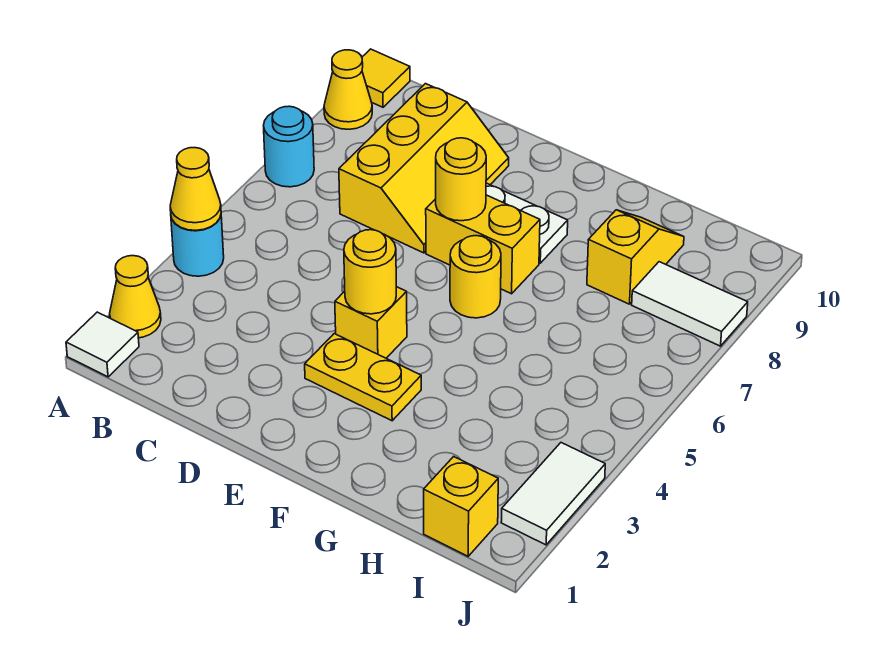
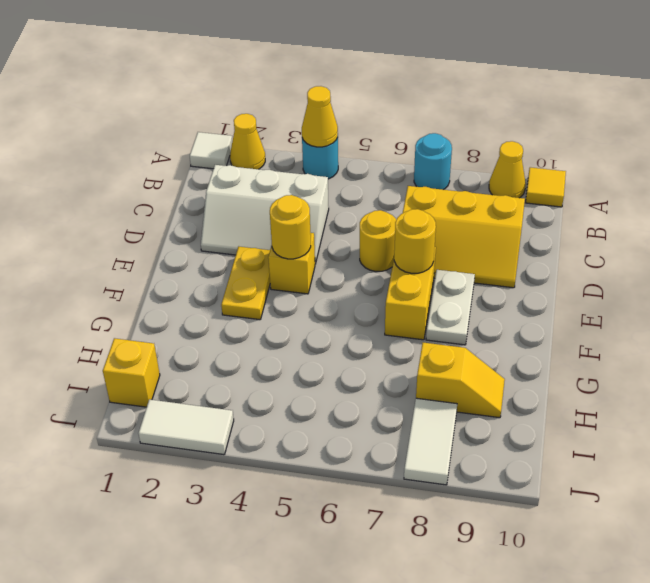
none -> white 2x3 slope [201,165,329,264]
yellow 1x1 round brick [450,236,501,318] -> yellow 1x1 round brick moved to [360,210,396,271]

